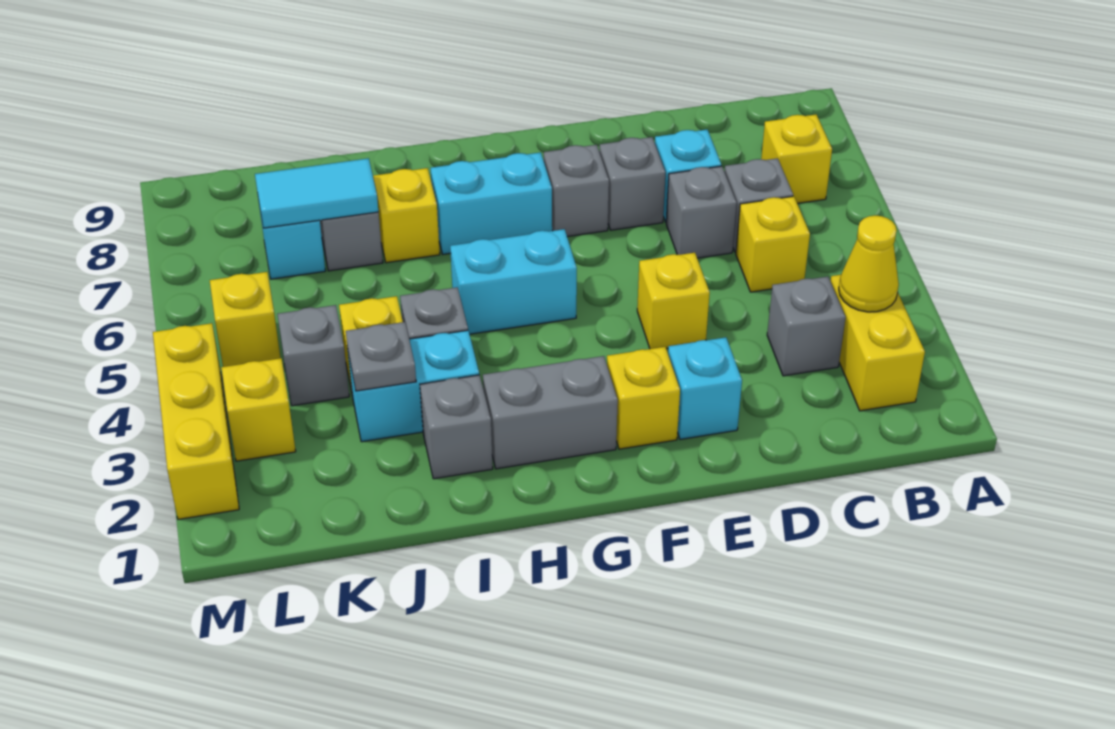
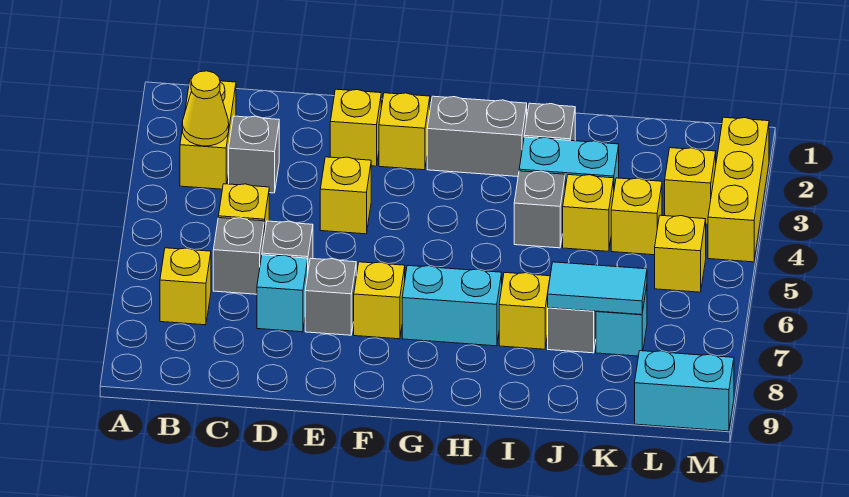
cyan 1x1 brick [668,337,742,439] -> yellow 1x1 brick [330,89,381,166]
grey 1x1 brick [544,145,609,237] -> yellow 1x1 brick [354,262,405,339]
cyan 1x2 brick [450,229,577,334] -> cyan 1x2 brick moved to [635,351,734,431]
grey 1x1 plate [346,322,416,391] -> none
grey 1x1 brick [278,305,349,406] -> yellow 1x1 brick [611,178,662,255]

